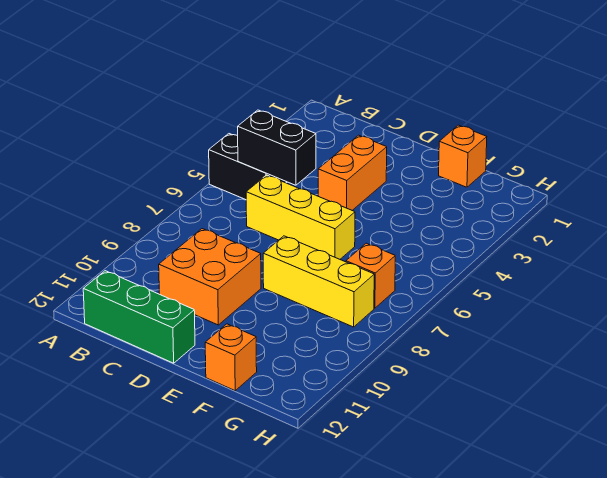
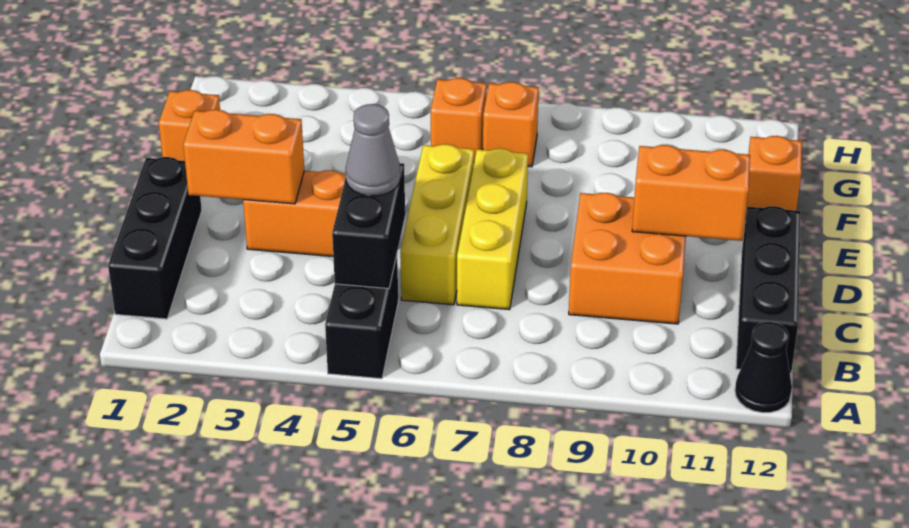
none -> black 1x1 cone [735,322,792,413]
none -> black 1x3 brick [108,157,202,319]
green 1x3 brick [83,271,195,363] -> black 1x3 brick [736,206,801,374]
none -> grey 1x1 cone [346,104,400,196]
none -> orange 1x2 brick [183,110,304,204]
none -> orange 1x2 brick [632,145,750,241]
yellow 1x3 brick [263,236,374,327] -> yellow 1x3 brick moved to [457,149,528,310]
none -> orange 1x1 brick [431,78,487,161]

